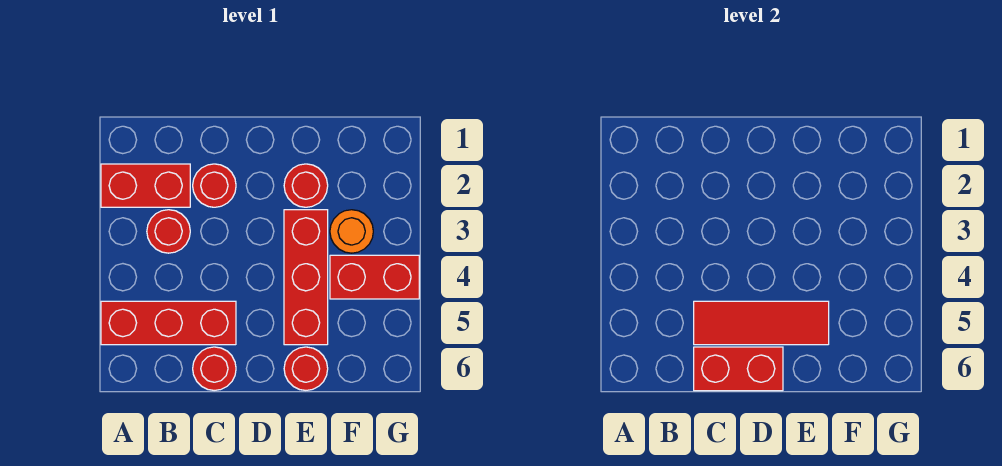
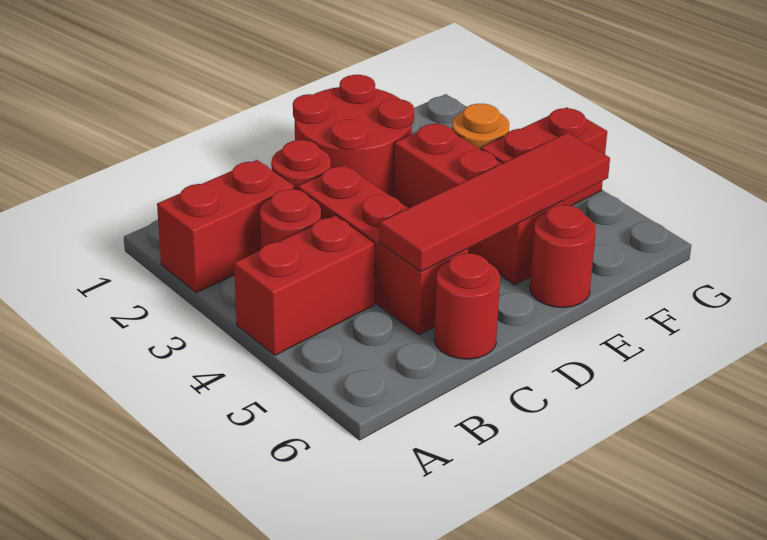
red 1x3 brick [101,301,236,345] -> red 1x3 brick turned to [298,165,468,335]
red 1x3 tile [694,301,829,345] -> red 1x4 tile [380,133,610,272]
red 1x2 brick [694,347,783,391] -> red 1x2 brick moved to [234,215,375,355]
red 1x1 round brick [284,164,328,207] -> red 2x2 round brick [293,75,414,197]

